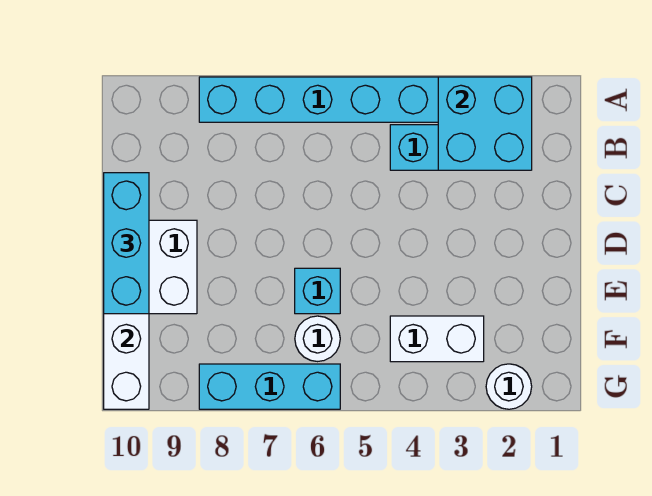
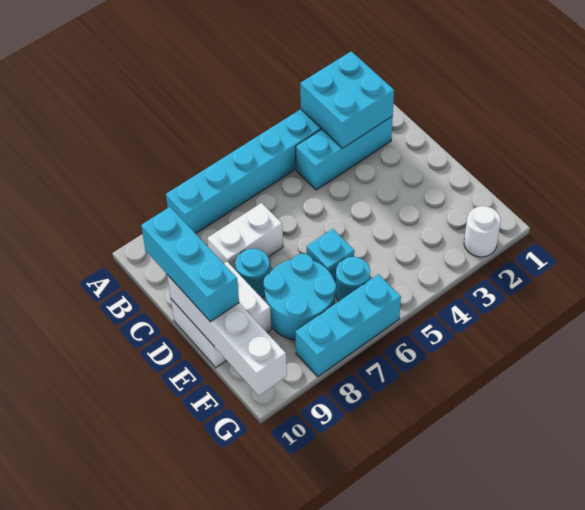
none -> cyan 1x1 round brick [235,249,270,298]
none -> cyan 2x2 round brick [264,254,336,340]
white 1x2 brick [390,316,484,362] -> white 1x2 brick moved to [207,203,283,270]
white 1x1 round brick [295,316,340,362] -> cyan 1x1 round brick [336,257,370,301]

